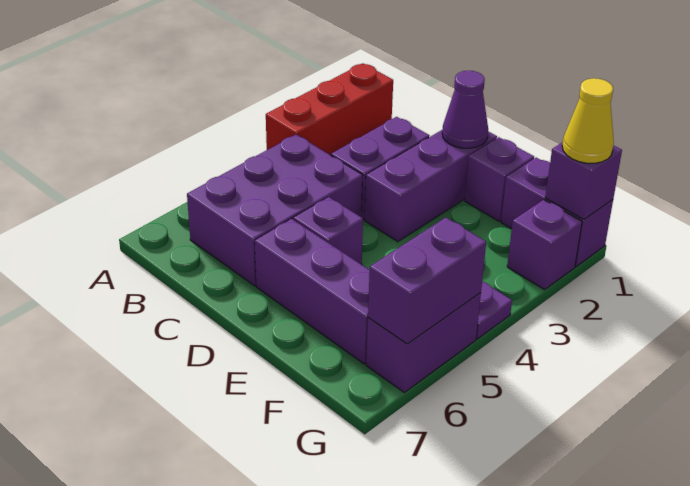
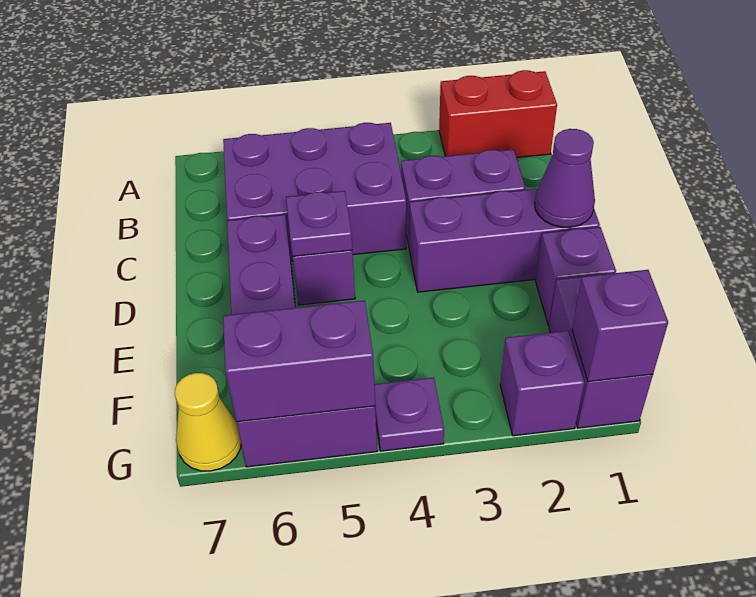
red 1x3 brick [266,63,393,155] -> red 1x2 brick [439,70,557,158]
none -> purple 1x1 plate [286,191,352,256]
yellow 1x1 cone [562,78,614,163] -> yellow 1x1 cone moved to [175,373,241,471]

